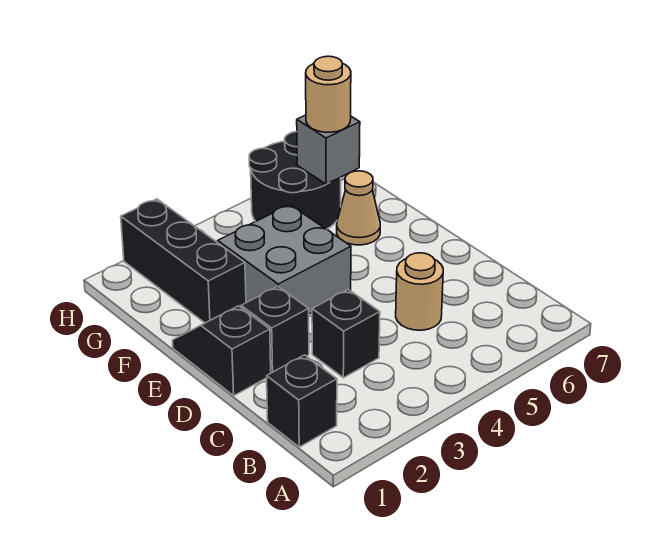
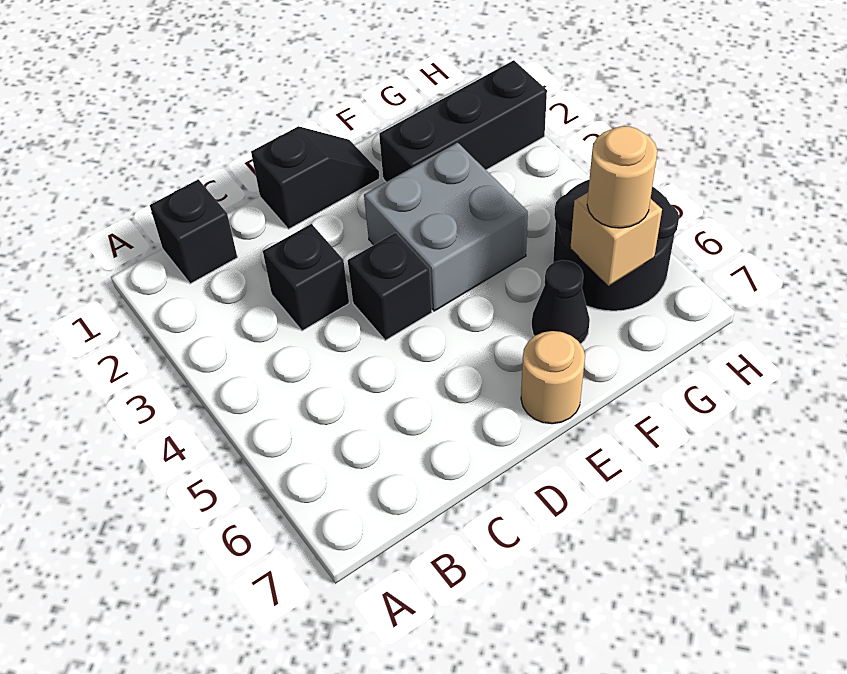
tan 1x1 round brick [396,253,443,330] -> tan 1x1 round brick moved to [521,331,585,424]
black 1x1 brick [241,286,309,373] -> black 1x1 brick moved to [348,233,432,340]
tan 1x1 cone [337,171,380,245] -> black 1x1 cone [531,260,590,344]
grey 1x1 brick [297,115,360,184] -> tan 1x1 brick [570,193,662,286]

